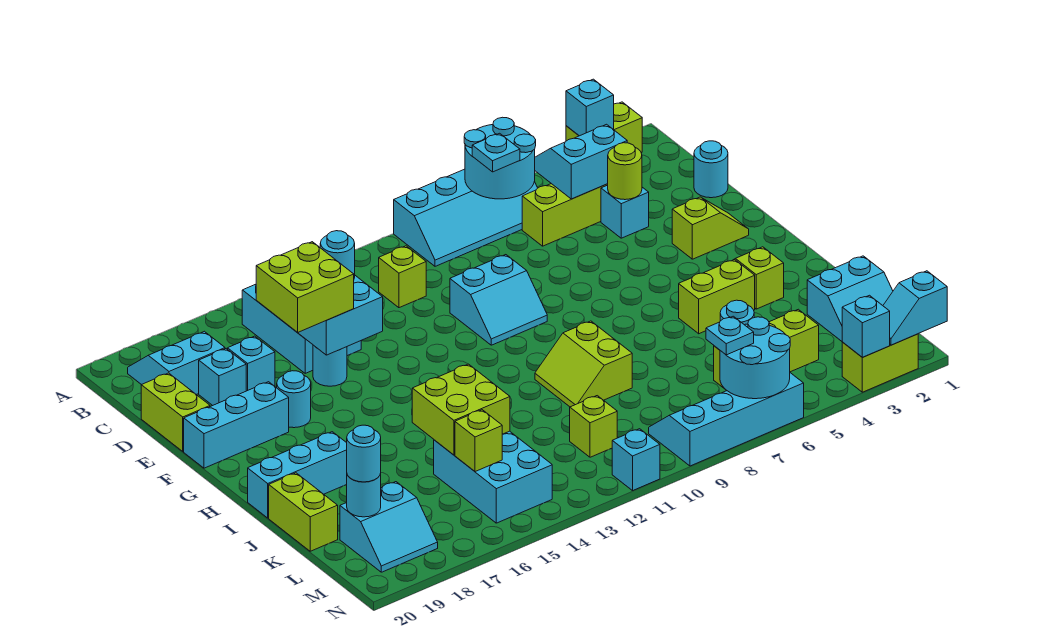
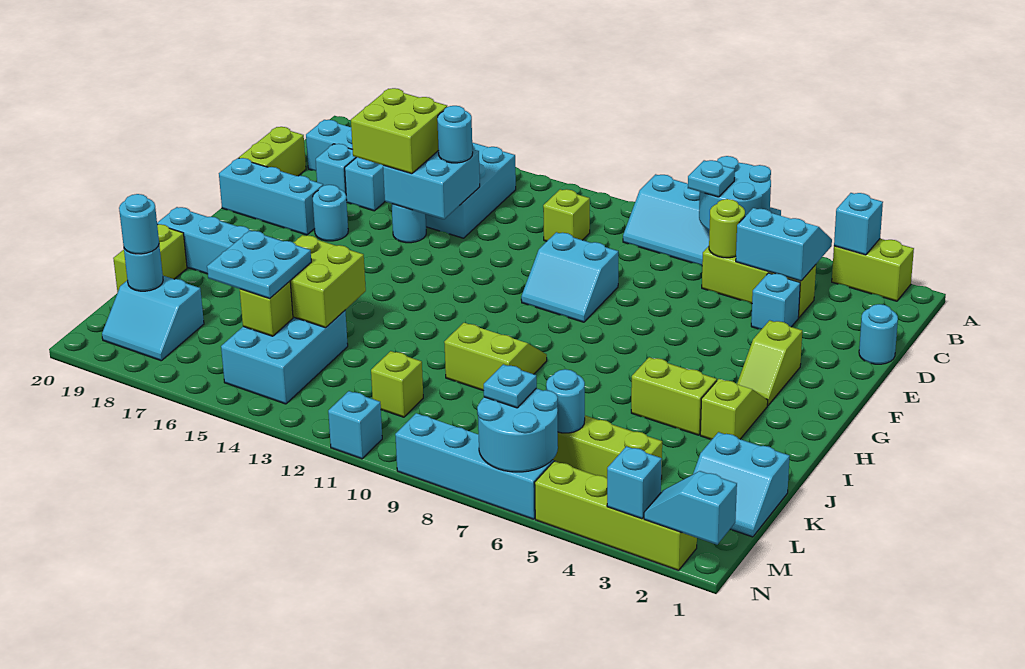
lime 1x1 round brick [608,143,642,200] -> lime 1x1 round brick moved to [709,199,745,258]
lime 1x2 slope [672,197,749,259] -> lime 1x2 slope turned to [737,320,802,406]
lime 2x2 slope [535,321,632,407] -> lime 2x2 slope turned to [444,323,547,391]
none -> cyan 2x2 plate [207,230,311,298]
lime 1x2 brick [842,334,918,392] -> lime 1x4 brick [535,461,697,571]

